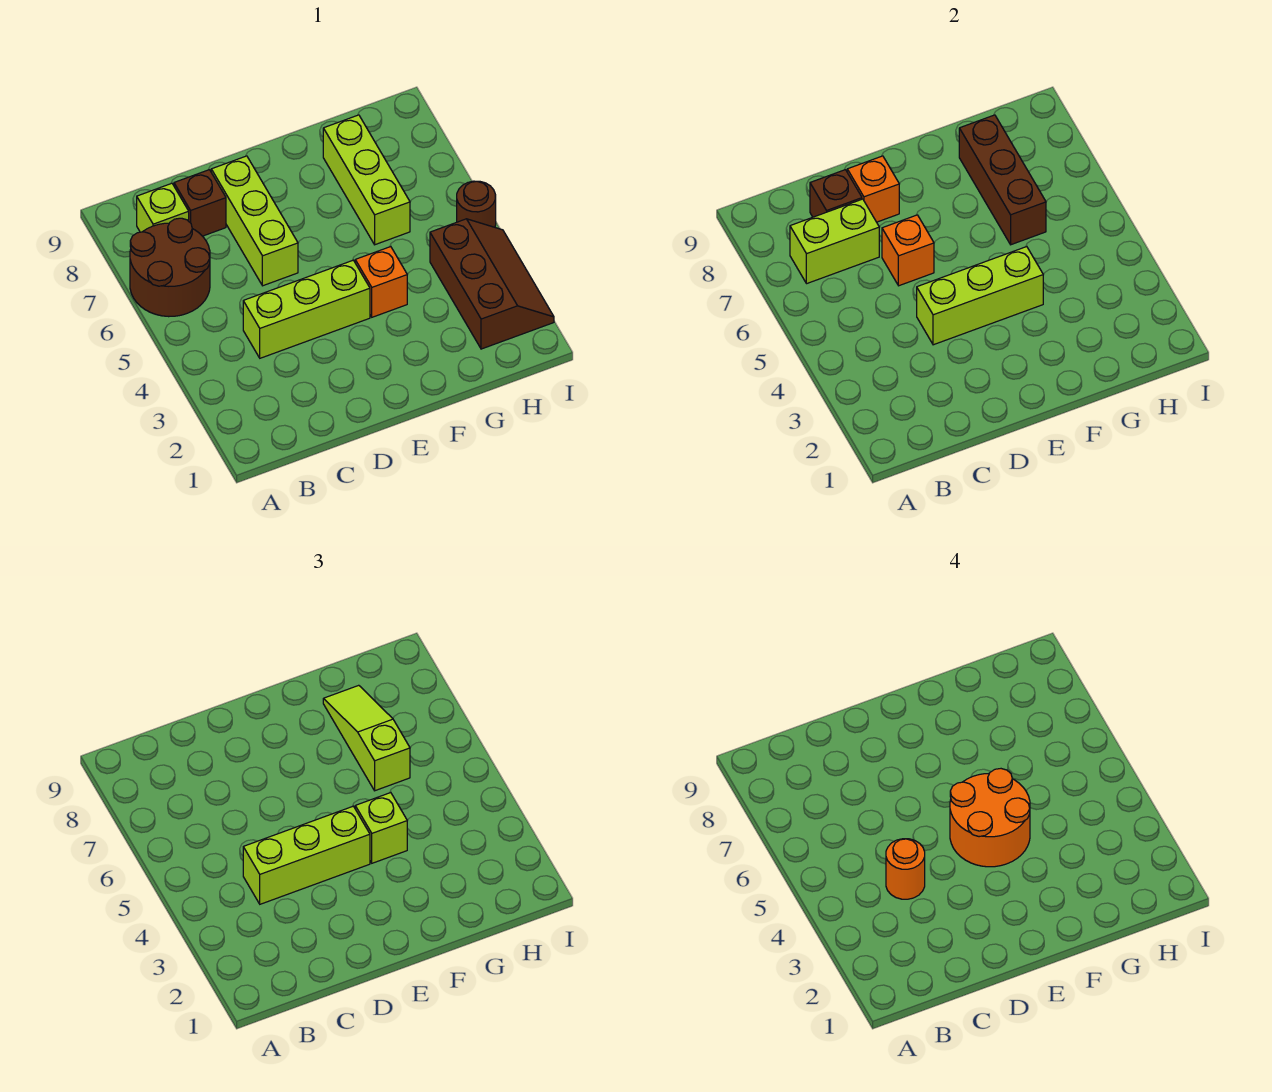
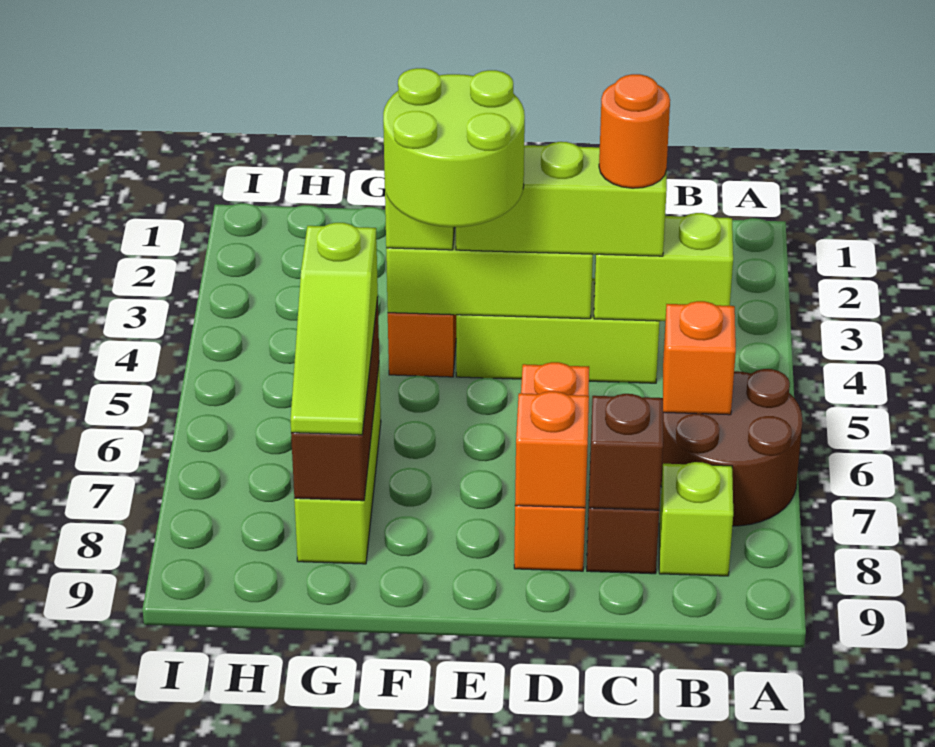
lime 1x2 brick [790,199,879,284] -> lime 1x2 brick moved to [594,213,733,321]
lime 1x3 brick [211,156,298,286] -> orange 1x3 brick [514,362,589,571]
orange 1x1 brick [882,215,934,286] -> orange 1x1 brick moved to [663,301,736,415]
orange 2x2 round brick [950,769,1030,867] -> lime 2x2 round brick [383,68,525,227]
brown 2x3 slope [430,219,554,349] -> none
brown 1x1 round brick [457,181,496,227] -> none

